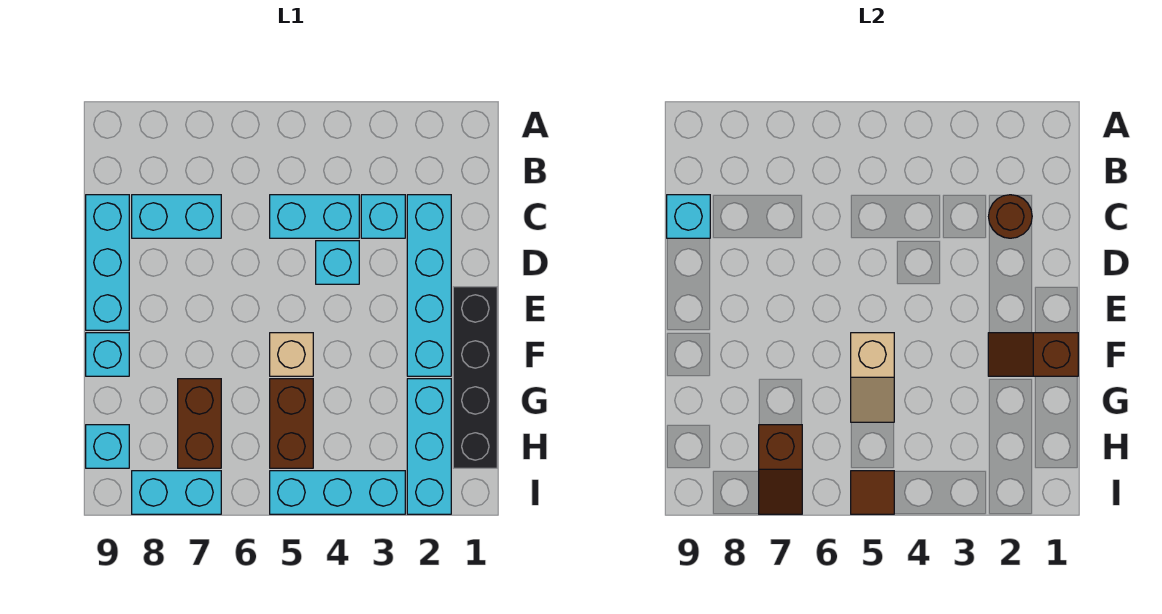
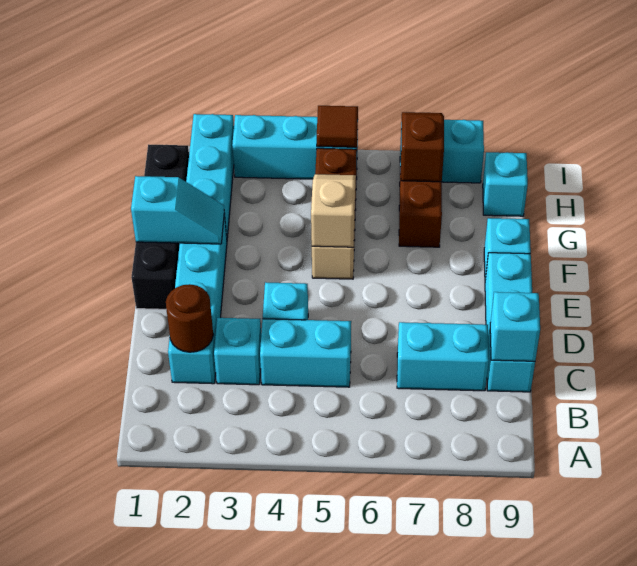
brown 1x2 slope [988,333,1078,376] -> cyan 1x2 slope [131,176,224,244]

